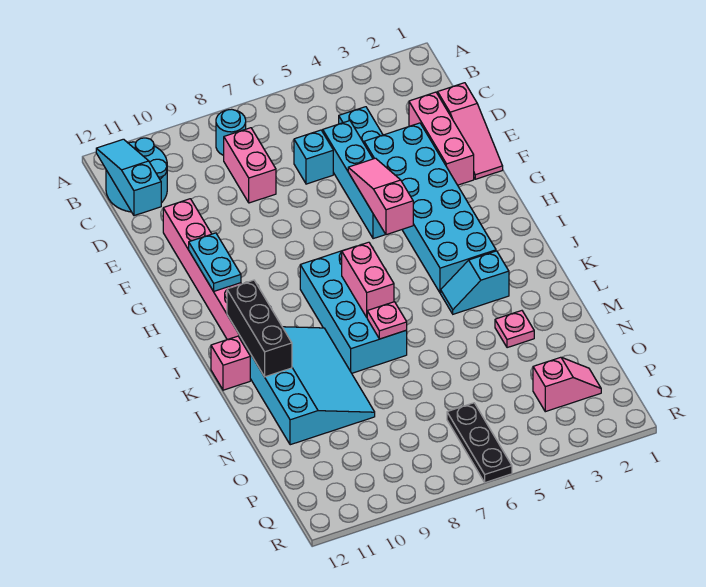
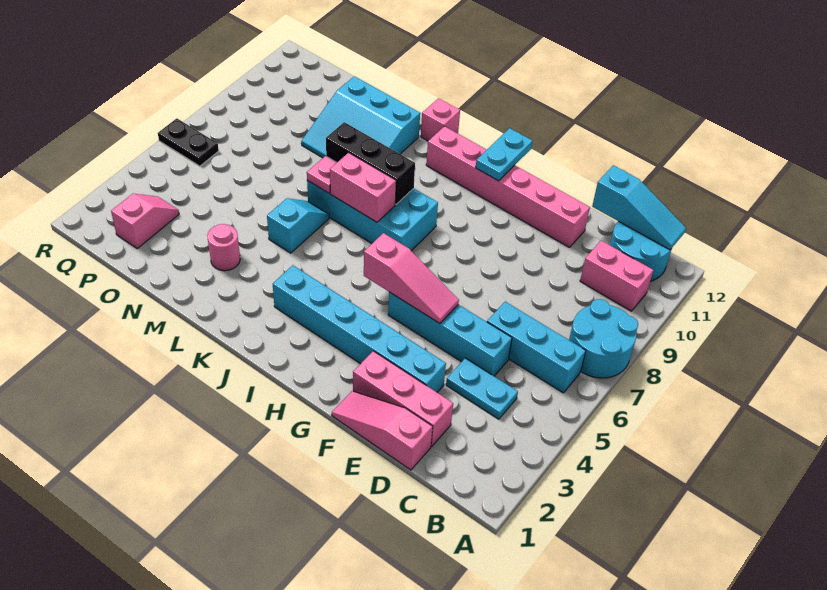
cyan 1x1 round brick [216,109,246,156] -> cyan 2x2 round brick [569,299,638,378]
pink 1x2 brick [224,128,276,203] -> pink 1x2 brick moved to [580,241,653,311]
cyan 1x1 brick [294,130,333,184] -> cyan 1x3 brick [487,302,586,393]
cyan 2x6 brick [364,123,496,293] -> cyan 1x6 brick [273,265,446,392]
cyan 1x2 plate [189,233,241,291] -> cyan 1x2 plate turned to [476,128,533,181]
black 1x3 brick [227,280,292,377] -> black 1x3 brick moved to [326,122,415,204]
cyan 1x2 slope [441,251,509,314] -> cyan 1x2 slope moved to [267,198,329,253]
cyan 3x4 slope [240,327,375,445] -> cyan 3x3 slope [301,76,420,158]
pink 1x1 plate [495,311,534,348] -> pink 1x1 round brick [207,224,240,271]
pink 1x2 slope [533,357,601,412] -> pink 1x2 slope turned to [111,194,179,249]
black 1x3 plate [447,403,512,483] -> black 1x2 plate [158,118,219,166]

